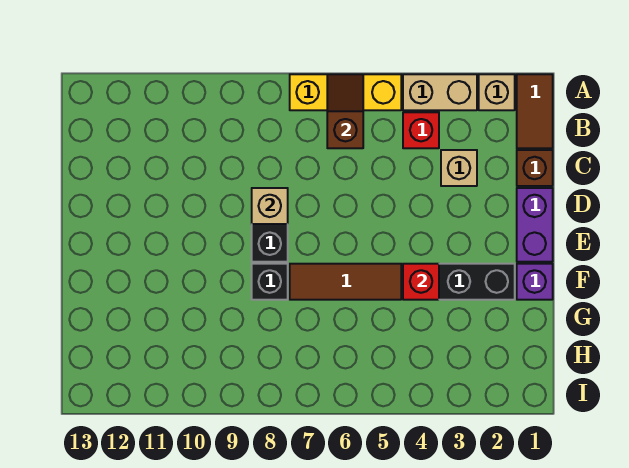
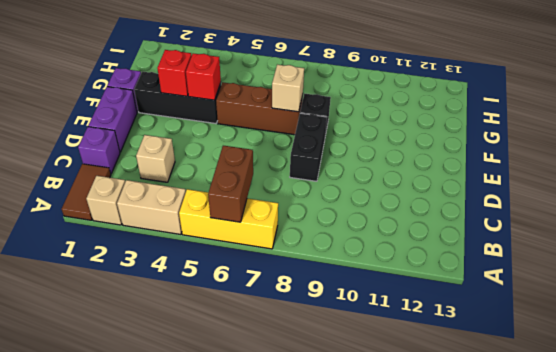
brown 1x2 slope [327,74,363,148] -> brown 1x2 brick [208,146,253,222]
red 1x1 brick [403,112,439,148] -> red 1x1 brick moved to [157,50,192,96]
brown 1x1 brick [517,150,553,186] -> purple 1x1 brick [78,127,120,173]
tan 1x1 brick [252,188,288,224] -> tan 1x1 brick moved to [272,65,304,112]
brown 1x3 tile [290,264,401,300] -> brown 1x3 brick [216,82,303,135]

